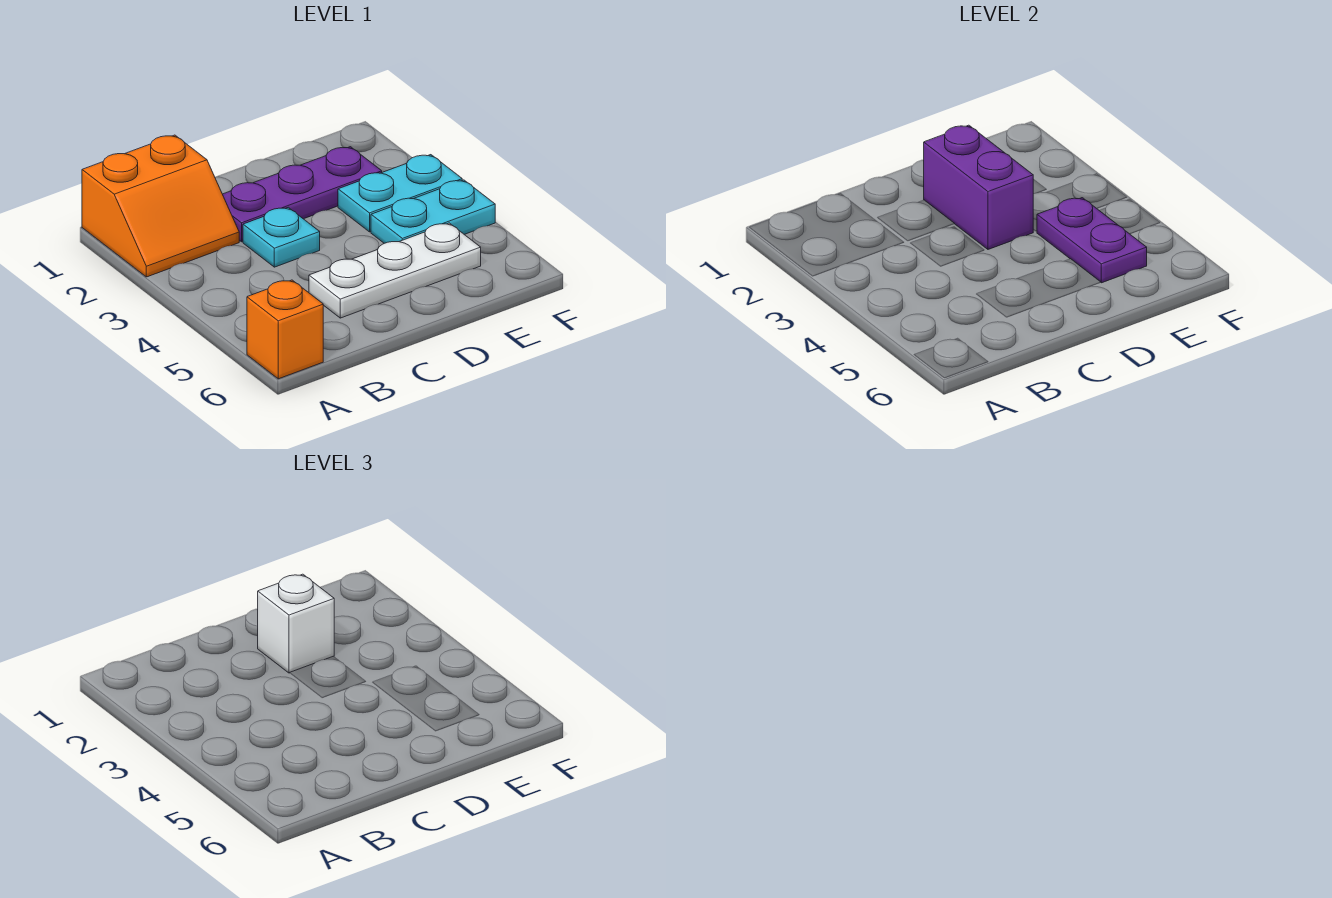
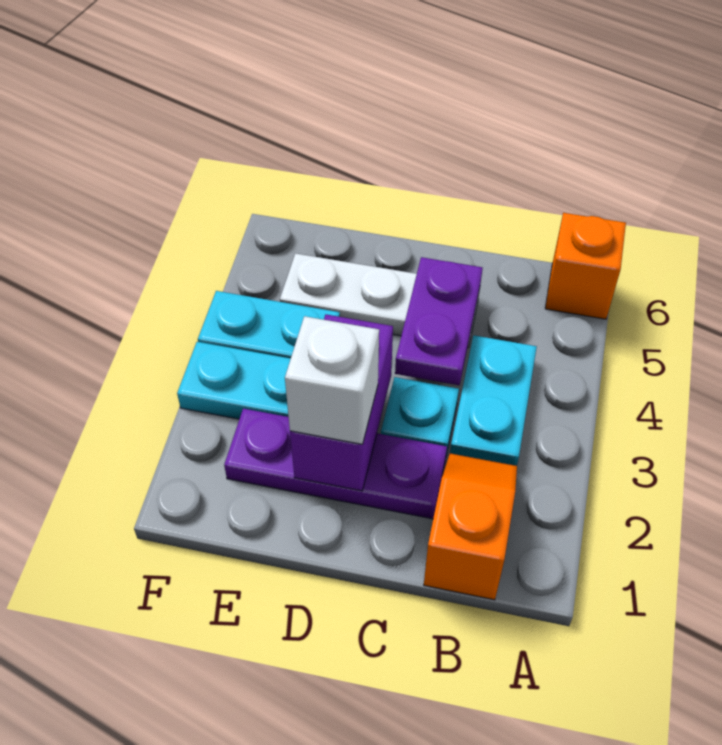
orange 2x2 slope [82,135,239,277] -> orange 1x2 slope [424,453,517,600]
none -> cyan 1x2 plate [450,335,537,466]
purple 1x2 plate [1037,198,1147,283] -> purple 1x2 plate moved to [395,257,483,385]

